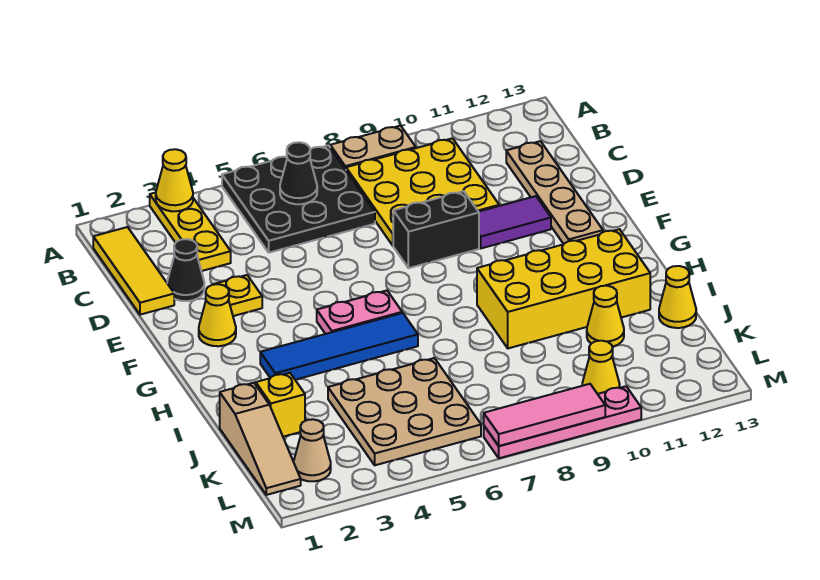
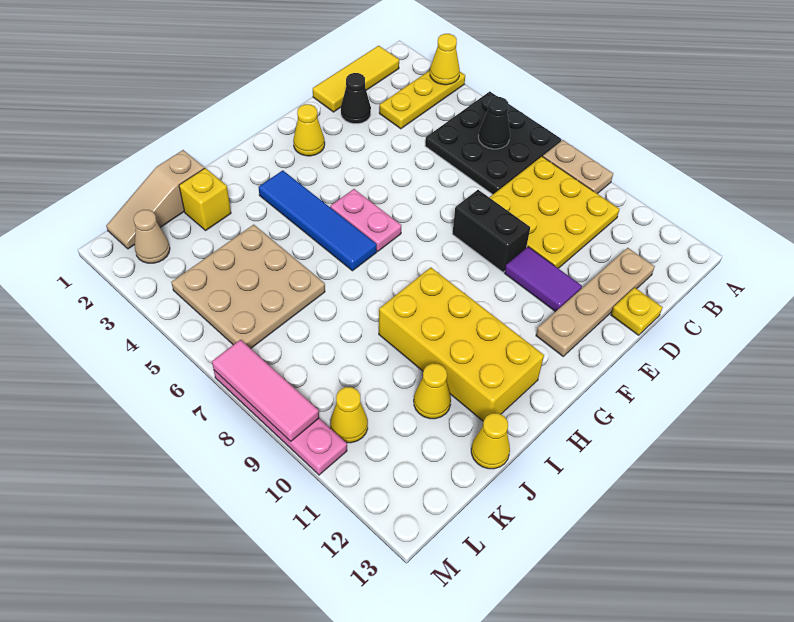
yellow 1x1 plate [213,275,262,316] -> yellow 1x1 plate moved to [611,287,663,335]

